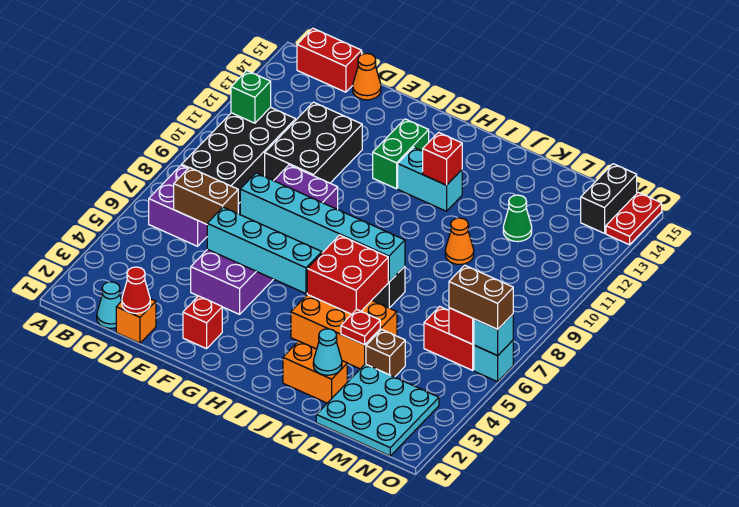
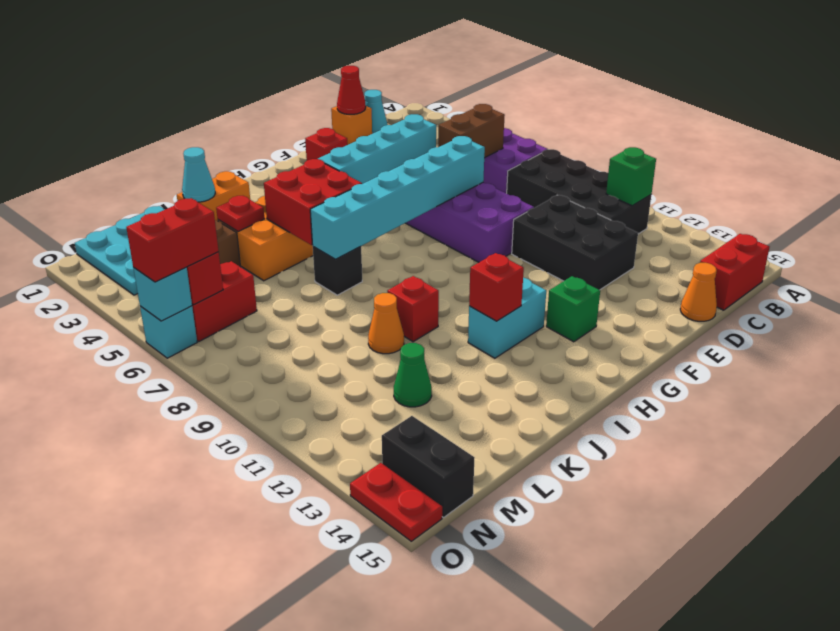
green 1x2 brick [373,119,429,189] -> green 1x1 brick [546,276,600,342]
none -> red 1x1 brick [387,276,439,342]
brown 1x2 brick [449,265,513,329] -> red 1x2 brick [126,198,219,282]

